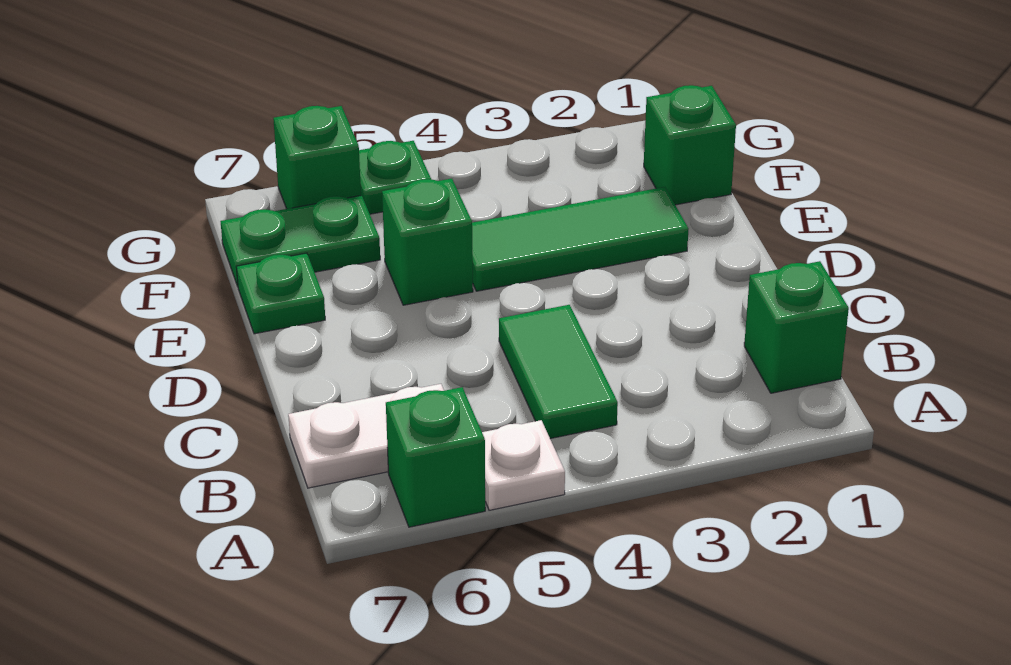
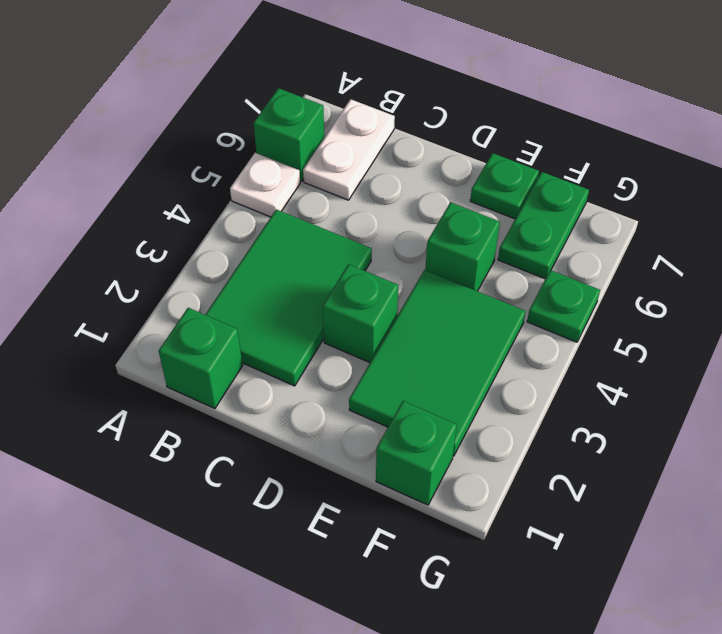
green 1x2 tile [499,305,618,439] -> green 2x3 tile [205,209,372,386]
green 1x3 tile [472,187,688,291] -> green 2x3 tile [349,270,526,456]
green 1x1 brick [273,106,361,209] -> green 1x1 brick moved to [323,264,398,362]

